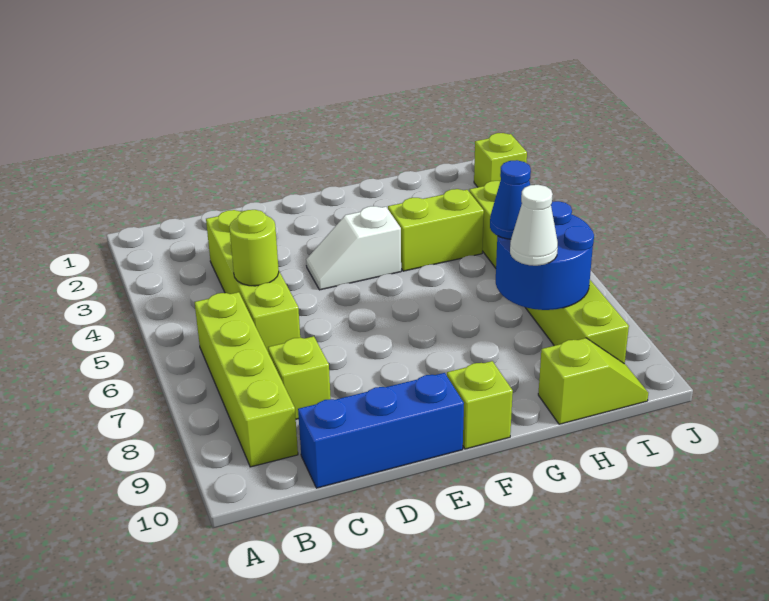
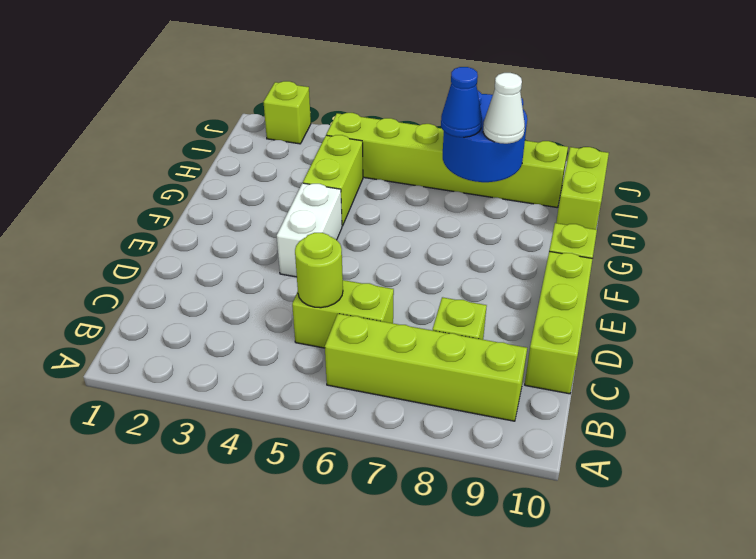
lime 1x4 brick [206,210,300,353] -> lime 1x2 brick [292,280,394,348]
blue 1x3 brick [298,373,464,488] -> lime 1x3 brick [525,251,593,394]
white 1x2 slope [306,206,401,290] -> white 1x2 brick [277,183,342,277]
lime 1x2 slope [538,338,648,424] -> lime 1x2 brick [556,147,609,229]

